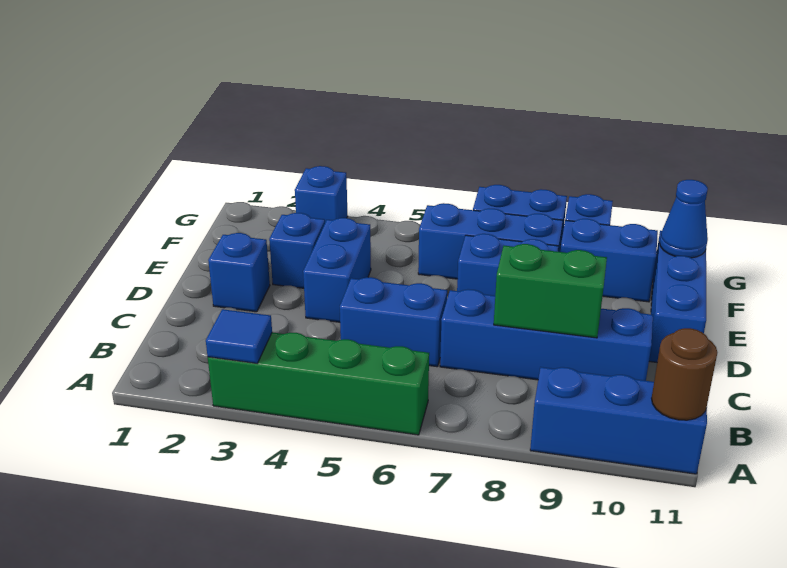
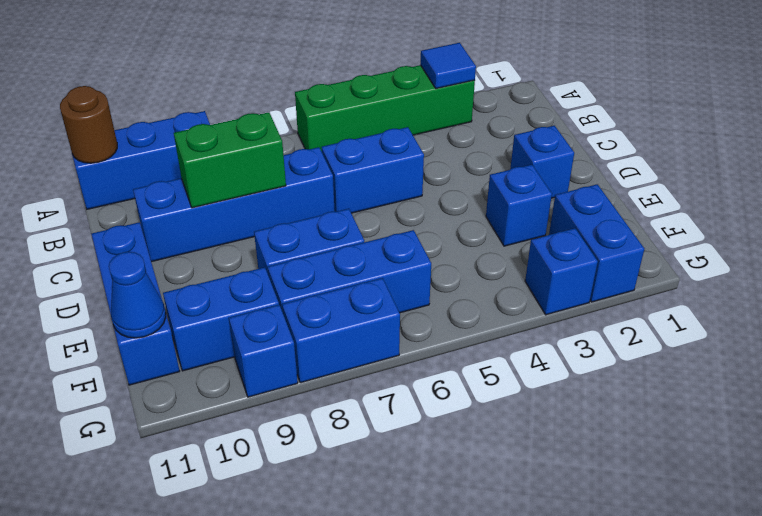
blue 1x2 brick [303,218,371,322] -> blue 1x2 brick moved to [549,184,644,302]

